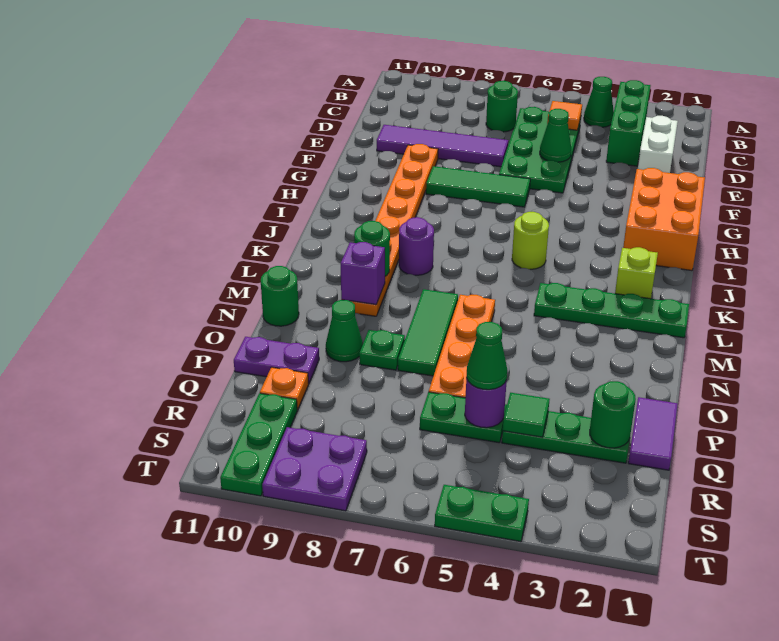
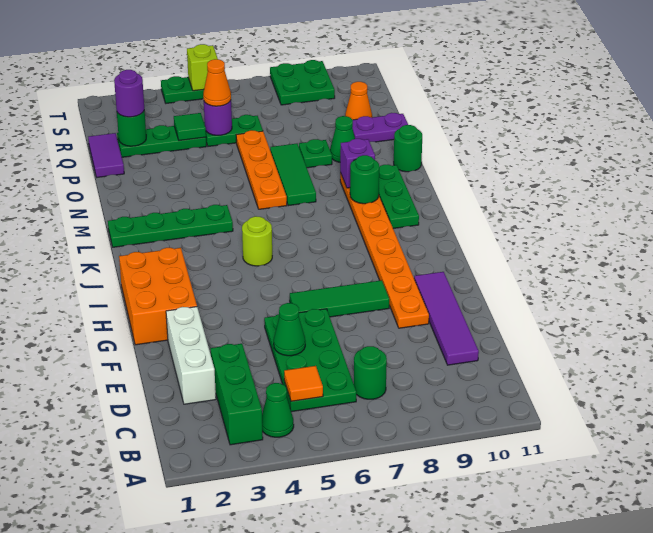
white 1x2 brick [638,116,678,173] -> white 1x3 brick [166,307,216,404]
purple 1x4 tile [377,125,508,167] -> purple 1x4 tile turned to [414,272,479,365]
lime 1x1 brick [615,247,658,299] -> lime 1x1 brick moved to [187,44,218,91]
purple 1x1 round brick [399,217,434,275] -> purple 1x1 round brick moved to [114,70,144,117]
green 1x1 cone [466,322,507,390] -> orange 1x1 cone [203,59,231,106]
orange 1x1 plate [260,367,309,410] -> orange 1x1 cone [345,82,372,120]
green 1x3 plate [220,393,297,496] -> green 1x3 plate moved to [379,164,419,229]
purple 2x2 plate [262,427,367,511] -> green 2x2 plate [270,60,335,105]

